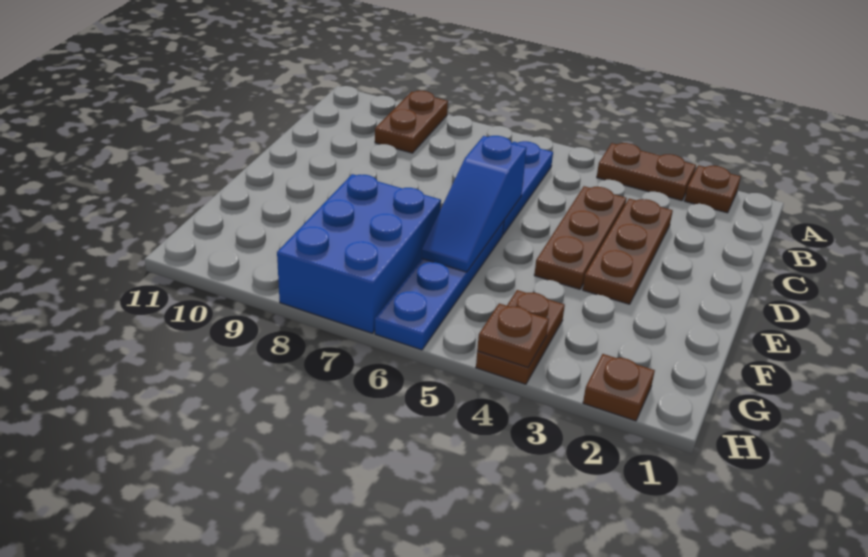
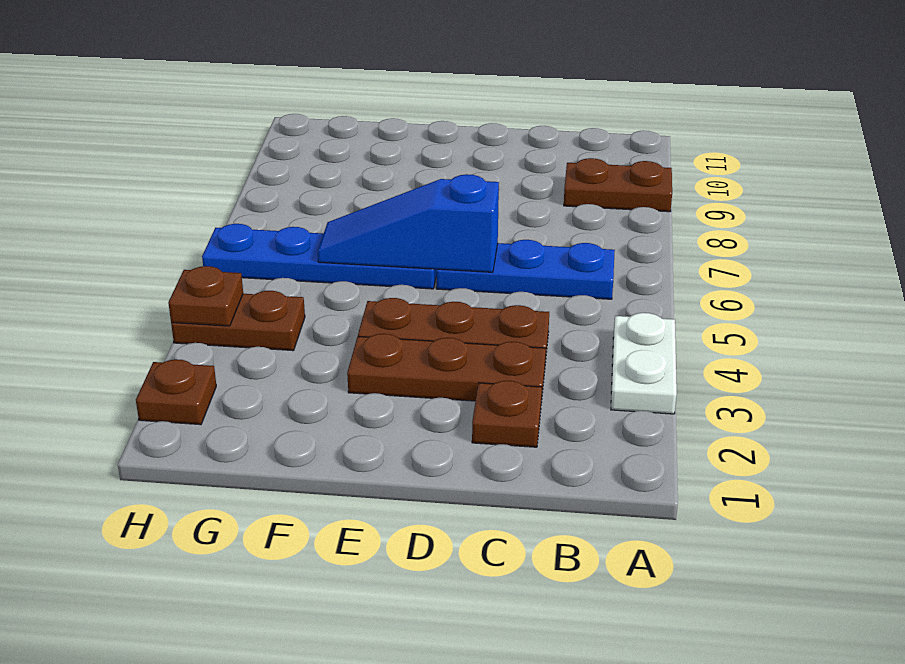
brown 1x1 plate [685,166,741,213] -> brown 1x1 plate moved to [472,381,542,447]
brown 1x2 plate [597,143,696,201] -> white 1x2 plate [611,313,677,414]
blue 2x3 brick [277,174,441,333] -> none

